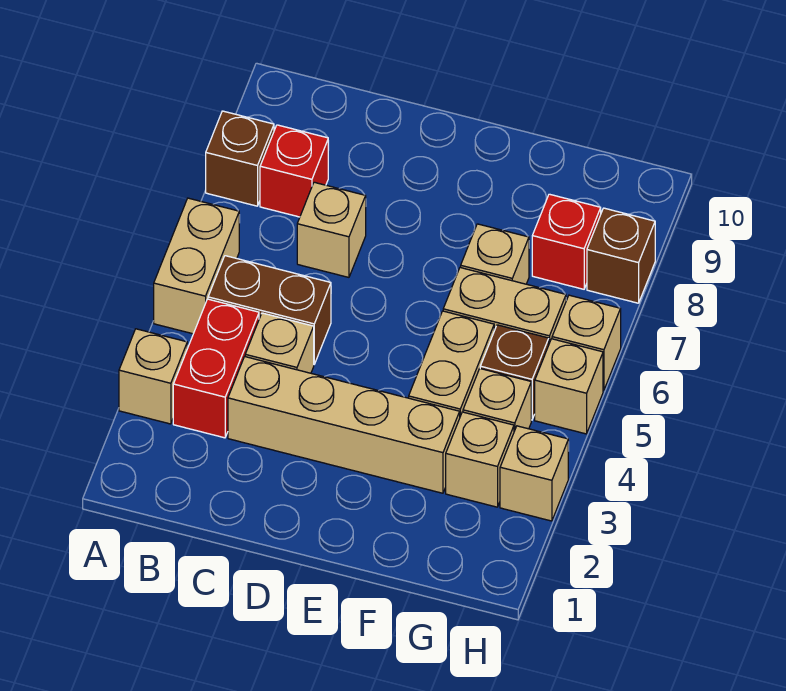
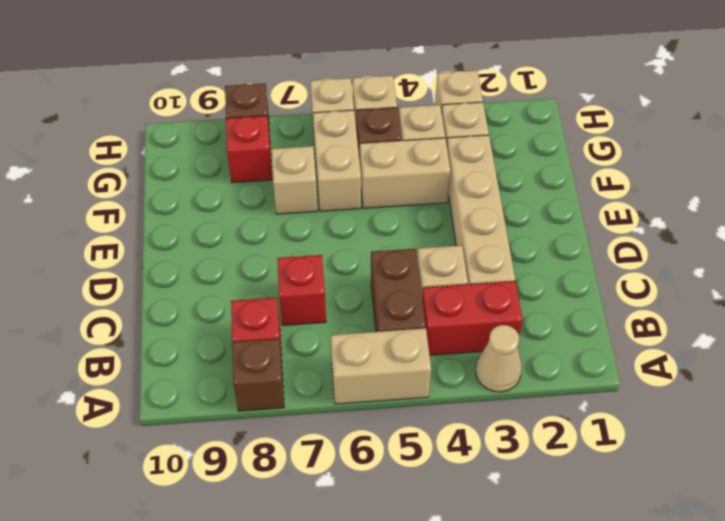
tan 1x1 brick [119,329,187,424] -> tan 1x1 cone [476,325,522,392]
tan 1x1 brick [297,182,366,277] -> red 1x1 brick [277,255,326,325]

